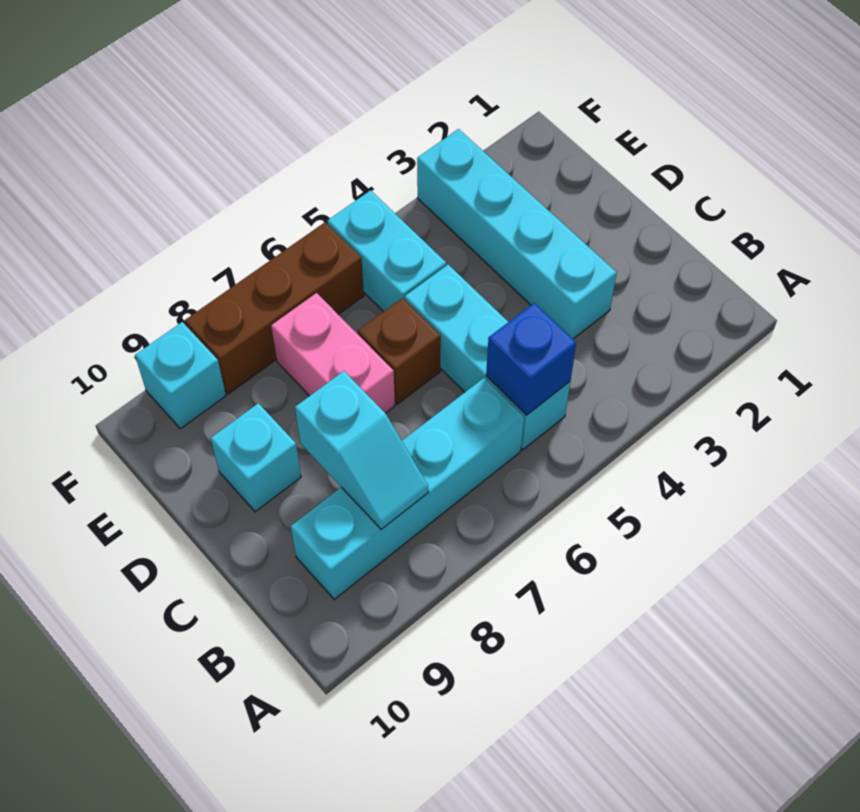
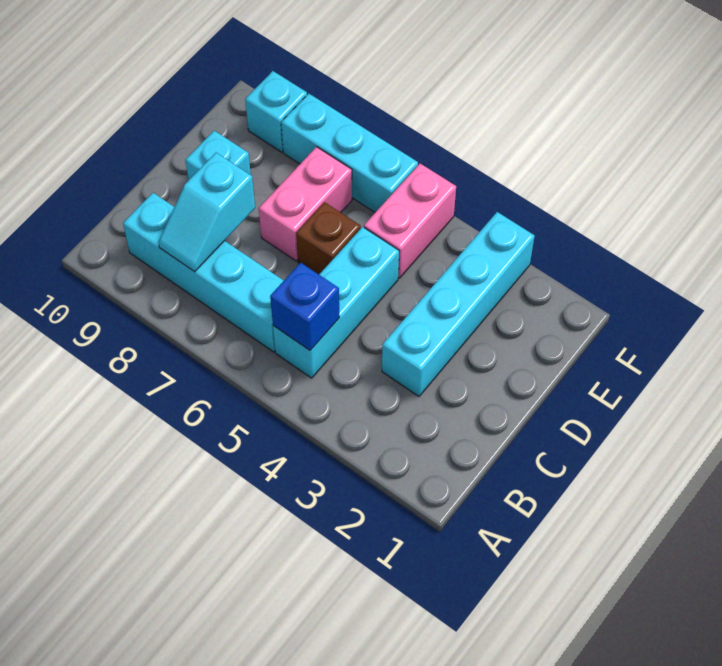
cyan 1x2 brick [327,190,446,312] -> pink 1x2 brick [364,164,456,278]
brown 1x3 brick [185,222,364,394] -> cyan 1x3 brick [281,94,418,212]

